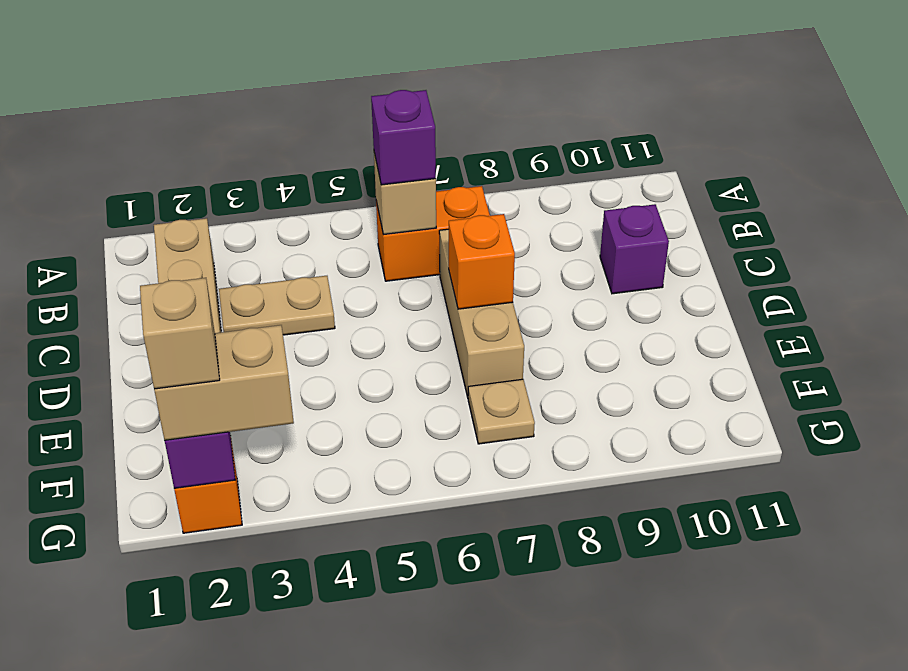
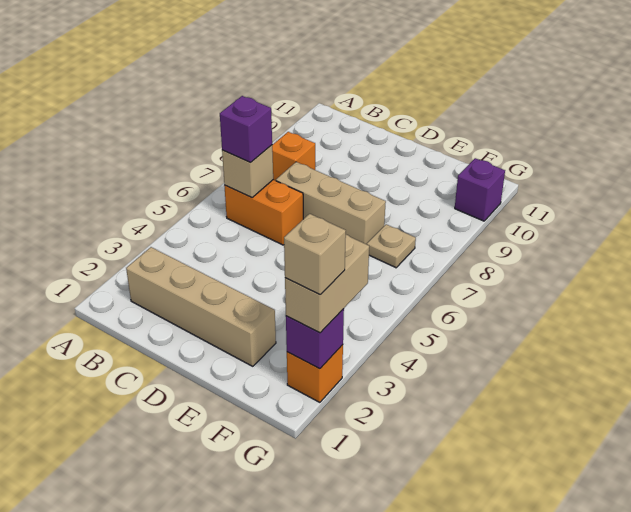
orange 1x2 brick [376,186,490,281] -> orange 1x2 brick turned to [224,180,303,245]
tan 1x2 plate [219,276,335,335] -> none
purple 1x1 brick [600,204,669,294] -> purple 1x1 brick moved to [455,158,505,221]
orange 1x1 brick [449,214,515,309] -> orange 1x1 brick moved to [272,132,315,181]

